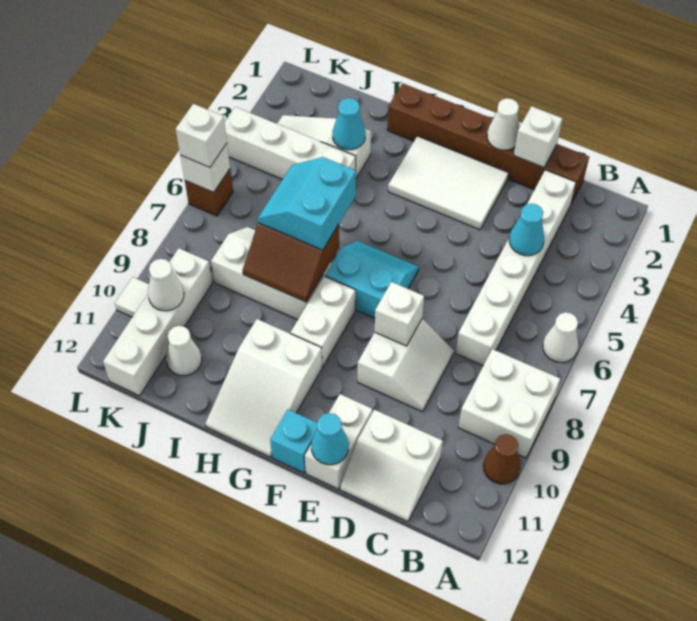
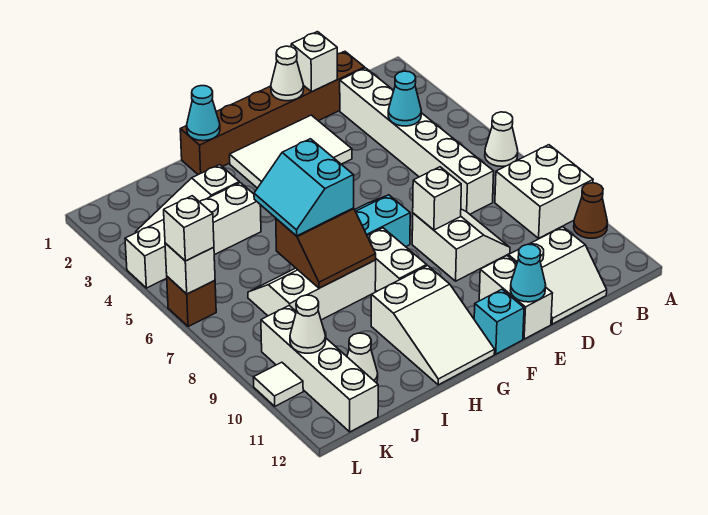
cyan 1x1 cone [333,98,365,150] -> cyan 1x1 cone moved to [187,86,220,141]

